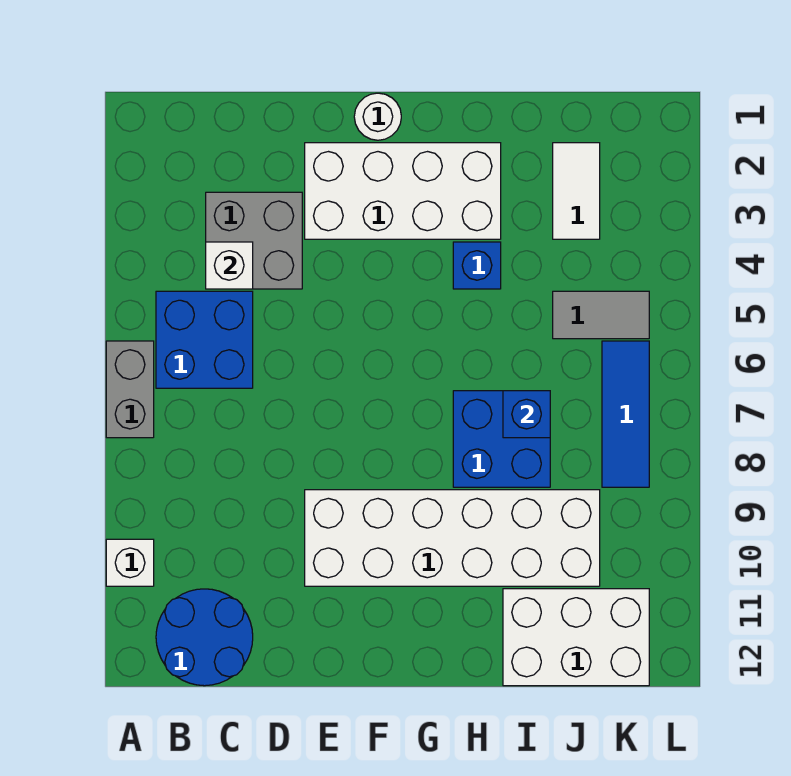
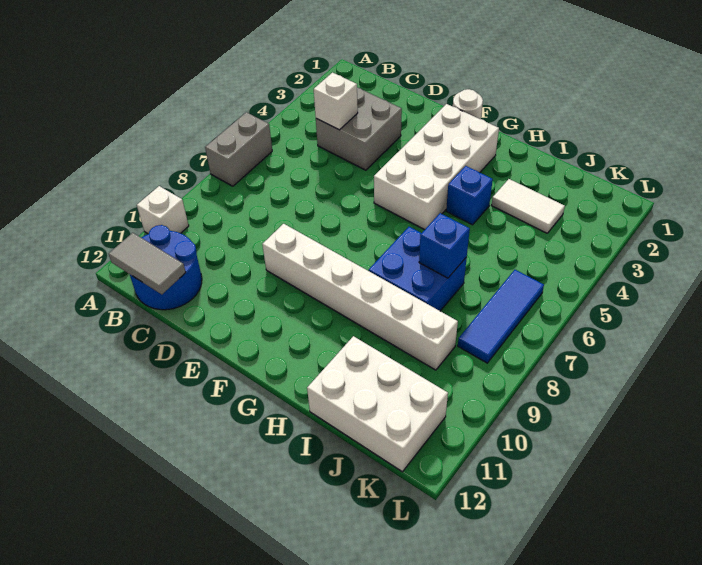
blue 2x2 brick [156,291,253,388] -> none
white 2x4 brick [305,143,501,239] -> white 2x4 brick turned to [374,104,499,230]
white 2x6 brick [305,490,600,586] -> white 1x6 brick [262,224,458,370]
white 1x2 tile [553,143,600,239] -> white 1x2 tile turned to [492,179,565,233]
grey 1x2 tile [553,291,649,339] -> grey 1x2 tile moved to [109,233,186,294]

